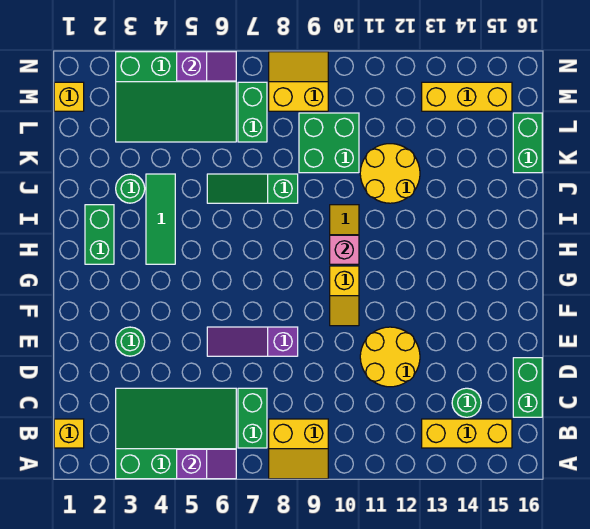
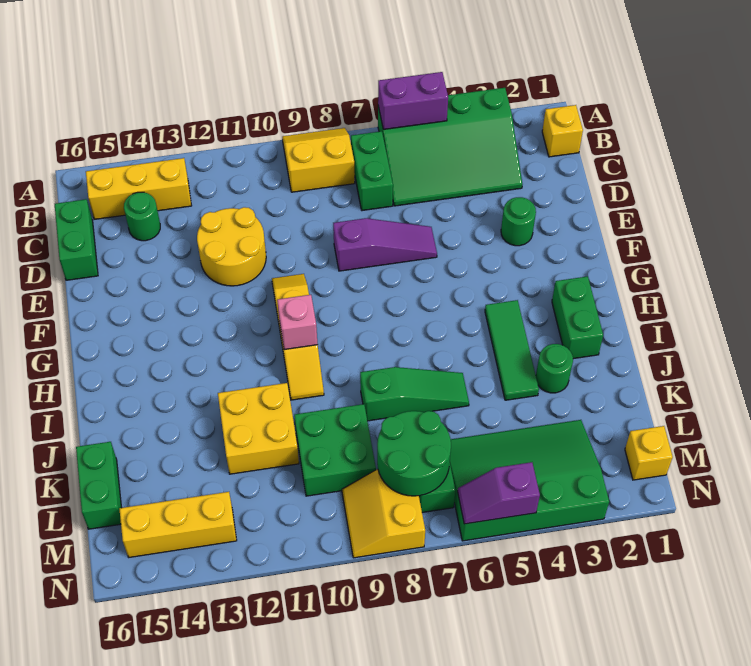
purple 1x2 slope [177,449,236,479] -> purple 1x2 brick [378,72,448,129]
yellow 2x2 round brick [360,144,420,203] -> yellow 2x2 brick [218,383,299,474]
none -> green 2x2 round brick [377,411,451,496]
yellow 2x2 slope [269,52,328,111] -> yellow 2x2 slope turned to [342,469,425,558]

